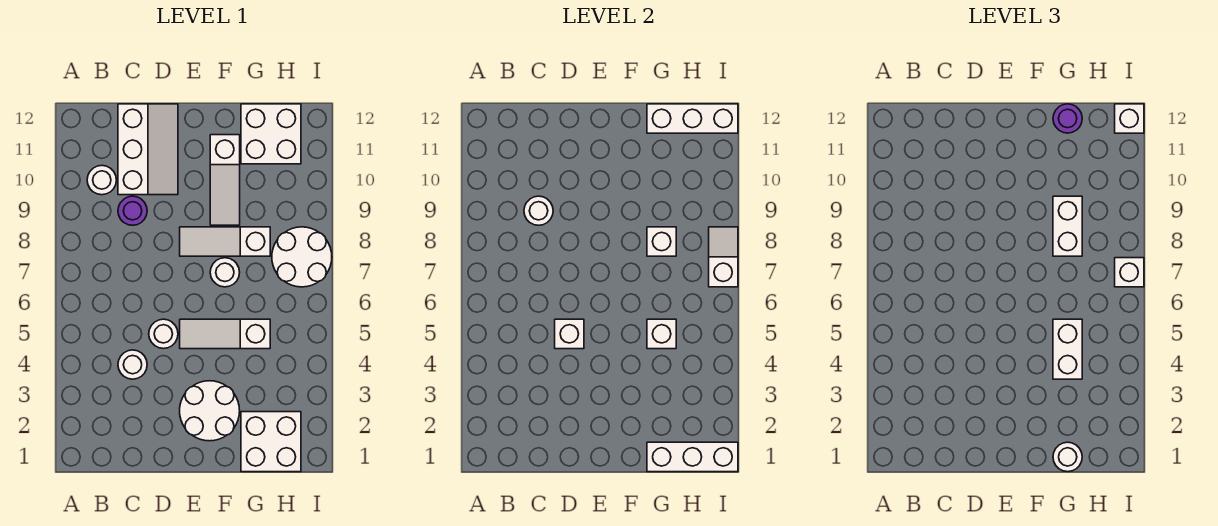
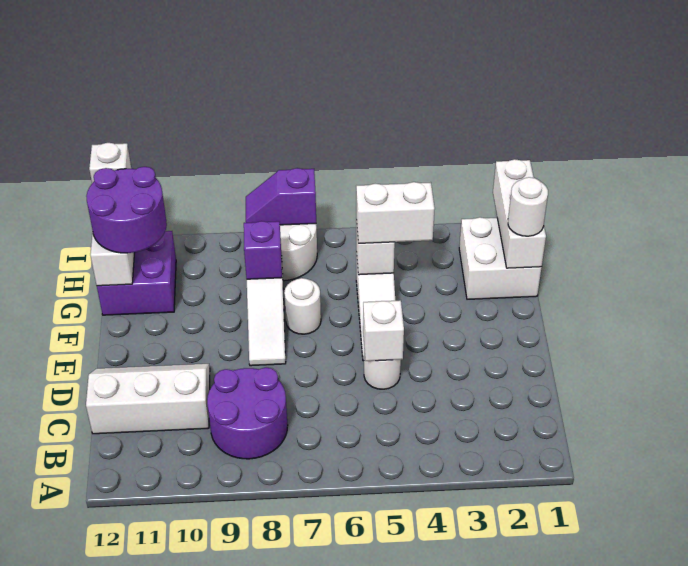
white 1x1 round brick [87,166,116,195] -> none
white 1x1 round brick [118,350,147,379] -> none
purple 1x1 round brick [118,196,147,225] -> purple 2x2 round brick [207,368,288,459]
white 1x1 round brick [524,196,553,225] -> none
white 2x2 round brick [180,381,240,441] -> none
white 1x3 slope [210,135,240,225] -> none
white 1x1 brick [647,227,676,256] -> purple 1x1 brick [244,221,282,279]
white 1x2 brick [1053,196,1082,256] -> none
white 2x2 brick [241,104,301,164] -> purple 2x2 brick [97,231,176,315]
purple 1x1 round brick [1053,104,1082,133] -> purple 2x2 round brick [86,167,167,253]
white 1x2 slope [709,227,738,287] -> purple 1x2 slope [246,168,316,225]
white 1x1 brick [1115,258,1144,287] -> none

